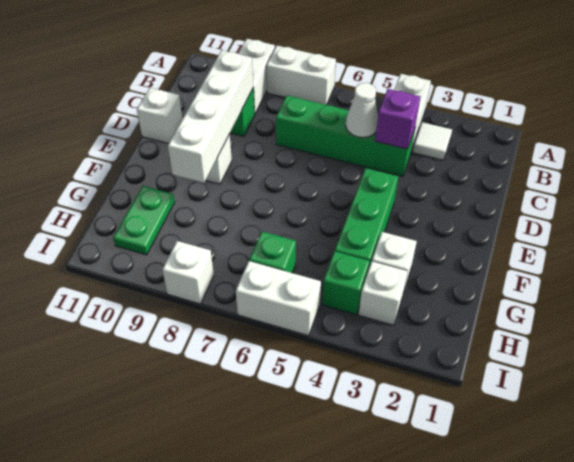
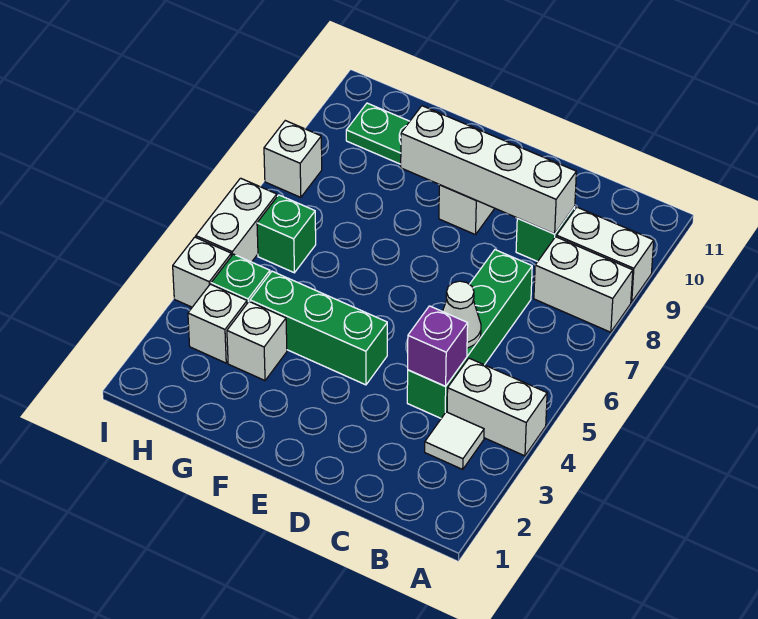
white 1x2 brick [266,46,336,105] -> white 1x2 brick turned to [534,237,633,332]
white 1x1 brick [137,88,182,144] -> white 1x1 brick moved to [173,237,231,307]

